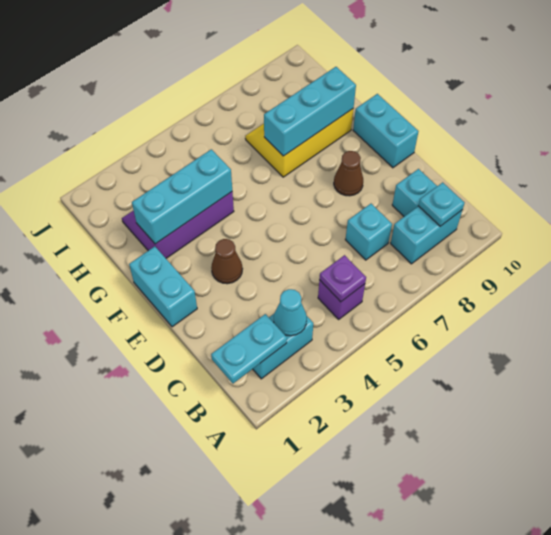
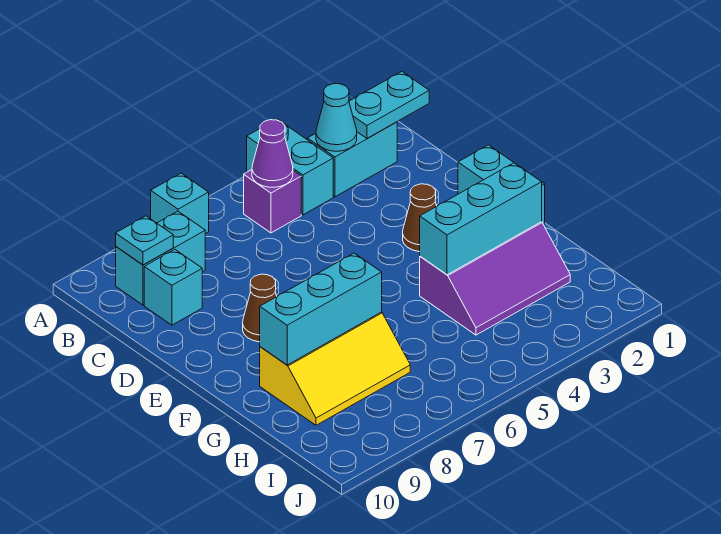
purple 1x1 plate [319,255,366,302] -> purple 1x1 cone [252,120,293,187]
cyan 1x1 brick [345,204,392,260] -> cyan 1x1 brick moved to [151,173,209,234]
cyan 1x2 brick [353,94,418,168] -> cyan 1x2 brick moved to [247,119,333,215]

